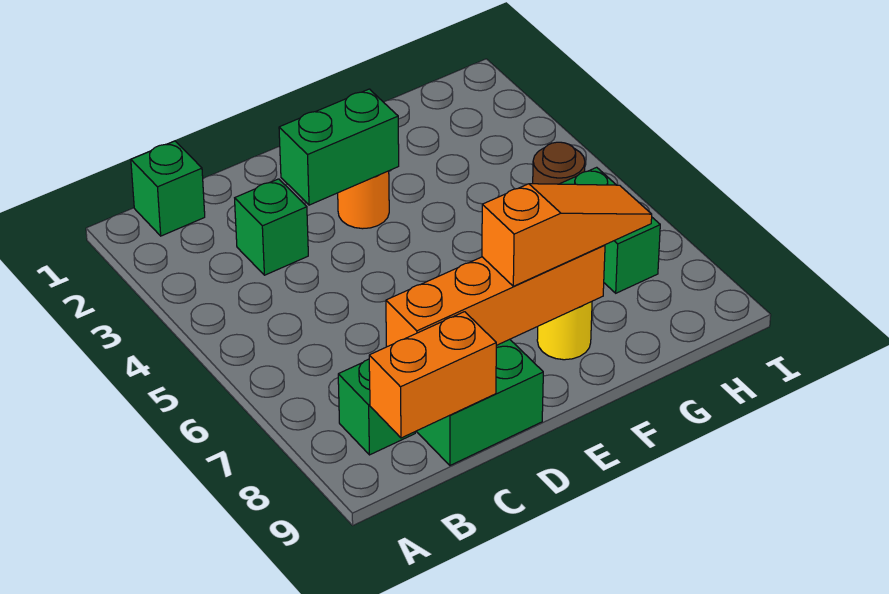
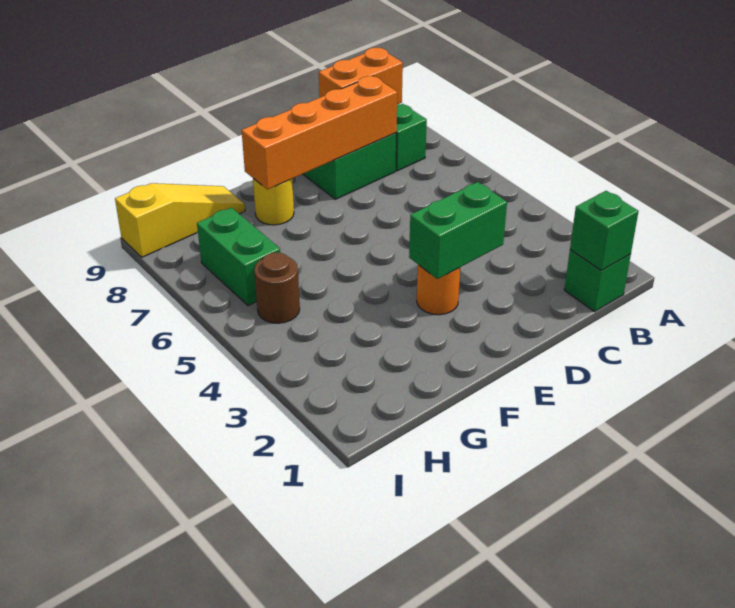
green 1x1 brick [235,179,308,275] -> green 1x1 brick moved to [570,191,639,270]
orange 1x3 slope [482,184,652,286] -> none
none -> yellow 1x3 slope [115,183,245,257]

